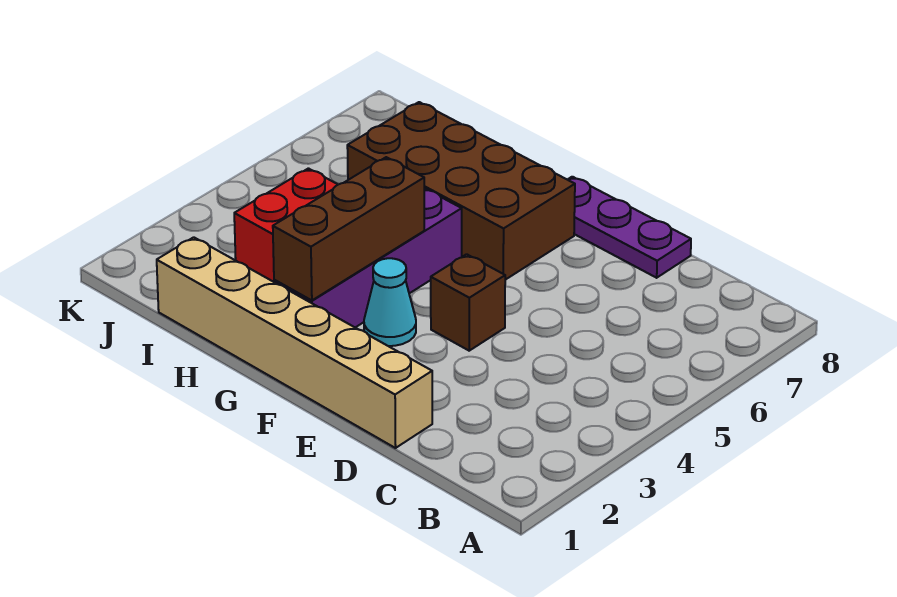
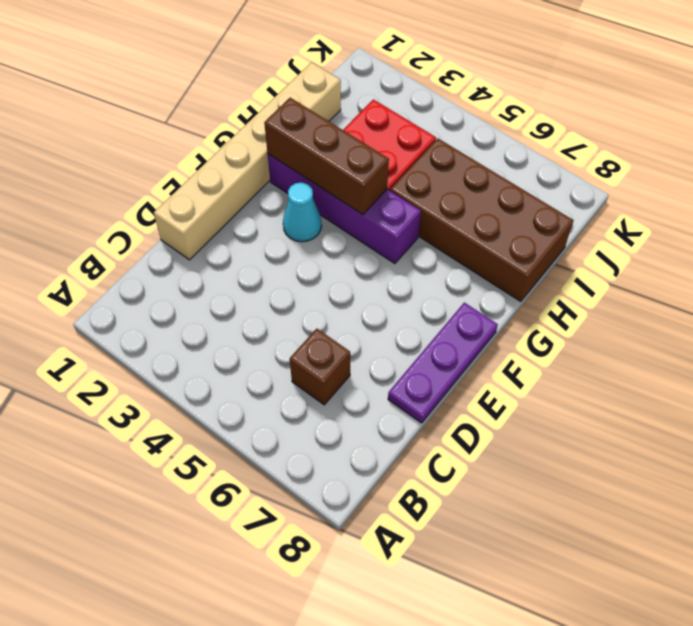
brown 1x1 brick [431,254,505,351] -> brown 1x1 brick moved to [290,329,350,405]
brown 2x4 brick [347,102,575,280] -> brown 2x4 brick turned to [390,138,573,302]

